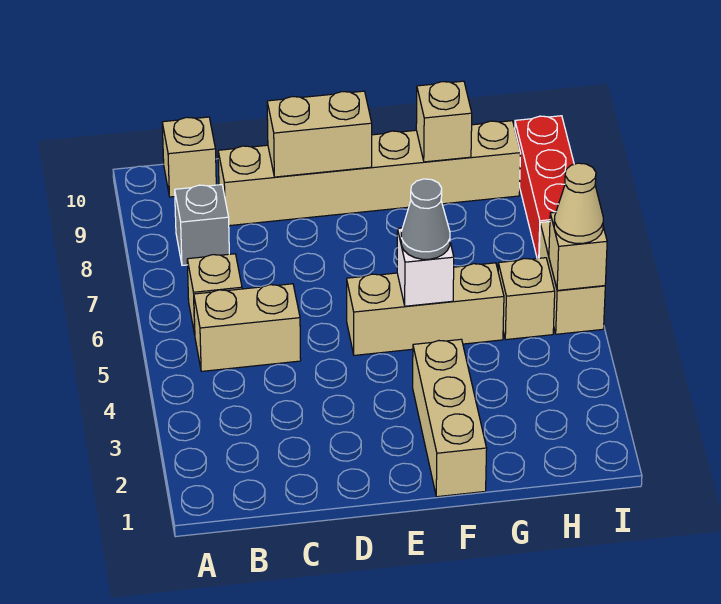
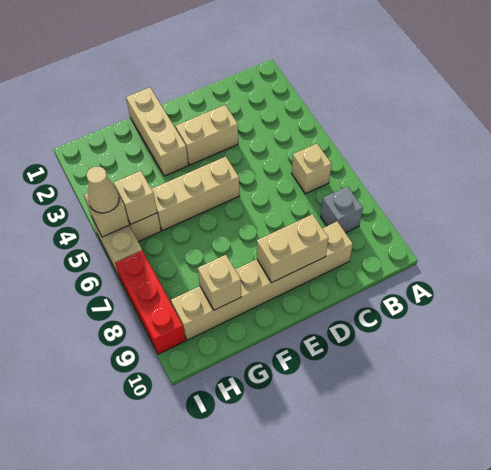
tan 1x2 brick [194,284,301,371] -> tan 1x2 brick moved to [175,105,238,165]
tan 1x1 brick [162,117,216,197] -> tan 1x1 brick moved to [114,171,157,224]
white 1x1 brick [397,228,454,306] -> none
grey 1x1 cone [401,179,450,259] -> none

